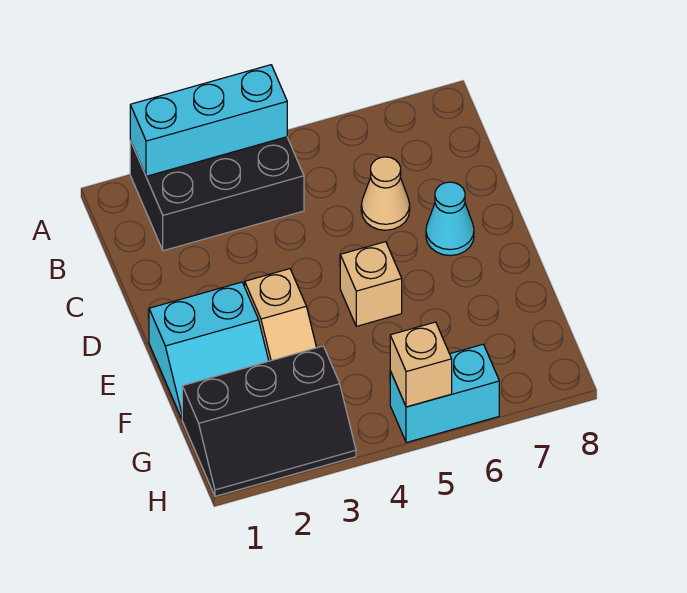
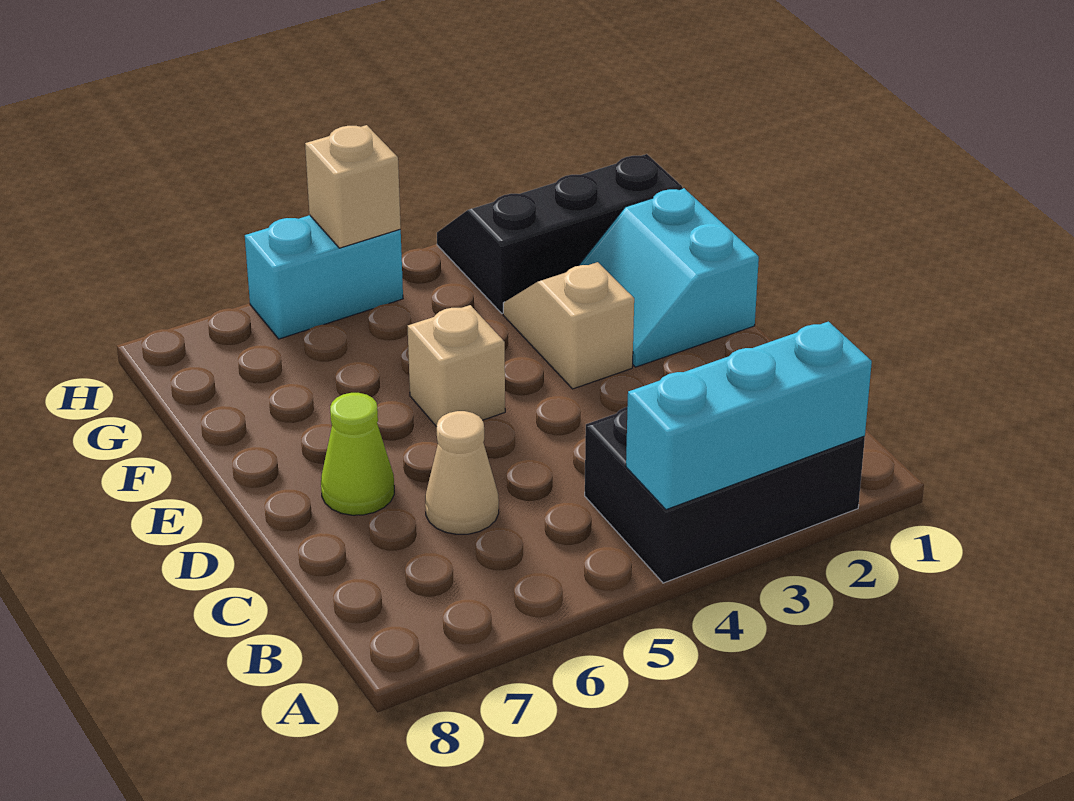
cyan 1x1 cone [426,182,474,256] -> lime 1x1 cone [321,393,394,515]
cyan 2x2 slope [149,282,269,419] -> cyan 2x2 slope turned to [579,188,759,367]

